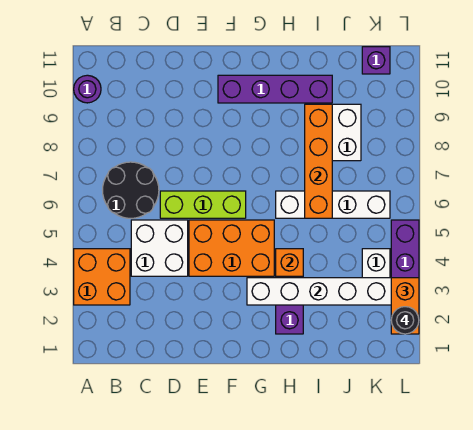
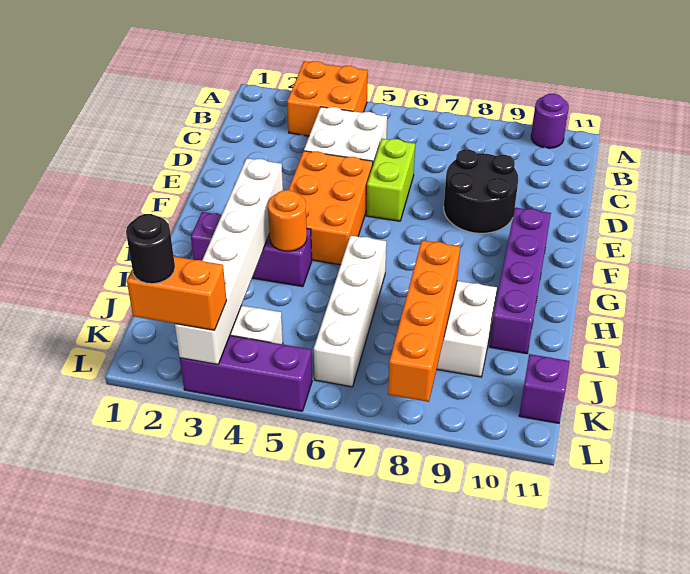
black 2x2 round brick [103,162,159,218] -> black 2x2 round brick moved to [444,149,518,233]
lime 1x3 brick [160,191,246,218] -> lime 1x2 brick [367,139,415,221]
orange 1x1 brick [276,249,303,276] -> orange 1x1 round brick [268,190,307,251]
orange 1x4 brick [305,104,332,218] -> orange 1x4 brick turned to [388,240,460,402]

